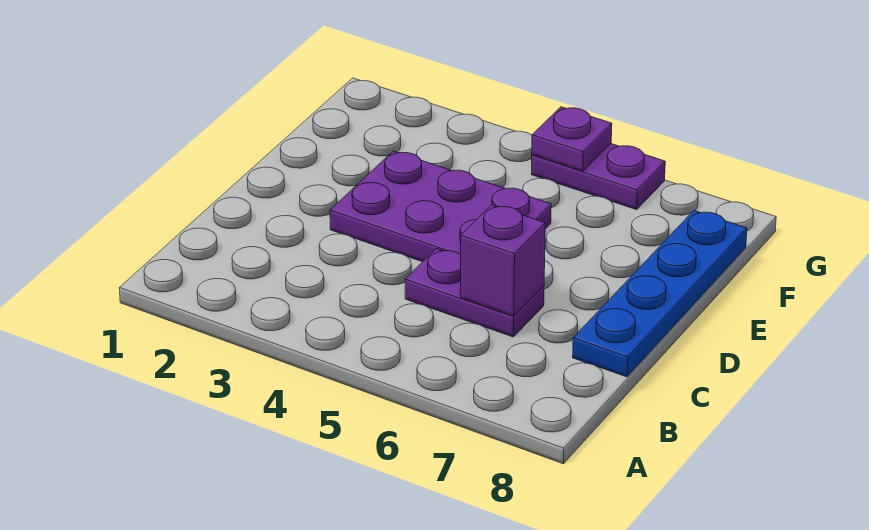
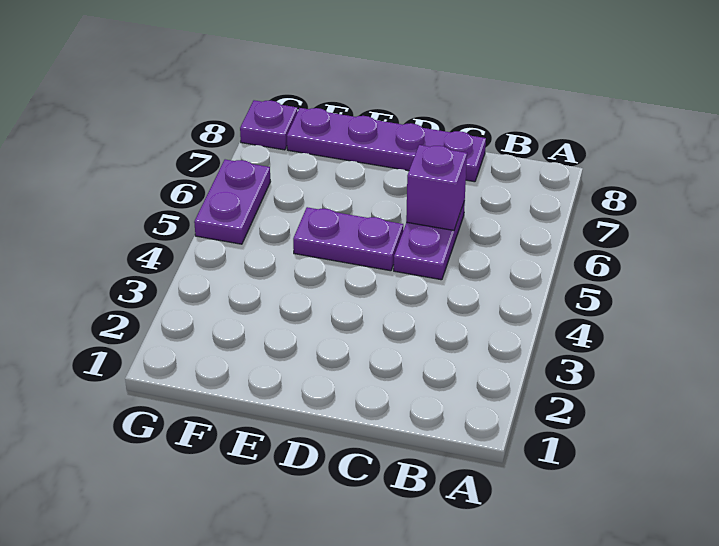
blue 1x4 plate [573,211,747,377] -> purple 1x4 plate [287,108,486,182]
purple 2x3 plate [330,151,551,262] -> purple 1x2 plate [293,207,403,271]
purple 1x1 plate [532,107,612,171] -> purple 1x1 plate moved to [240,100,298,150]

